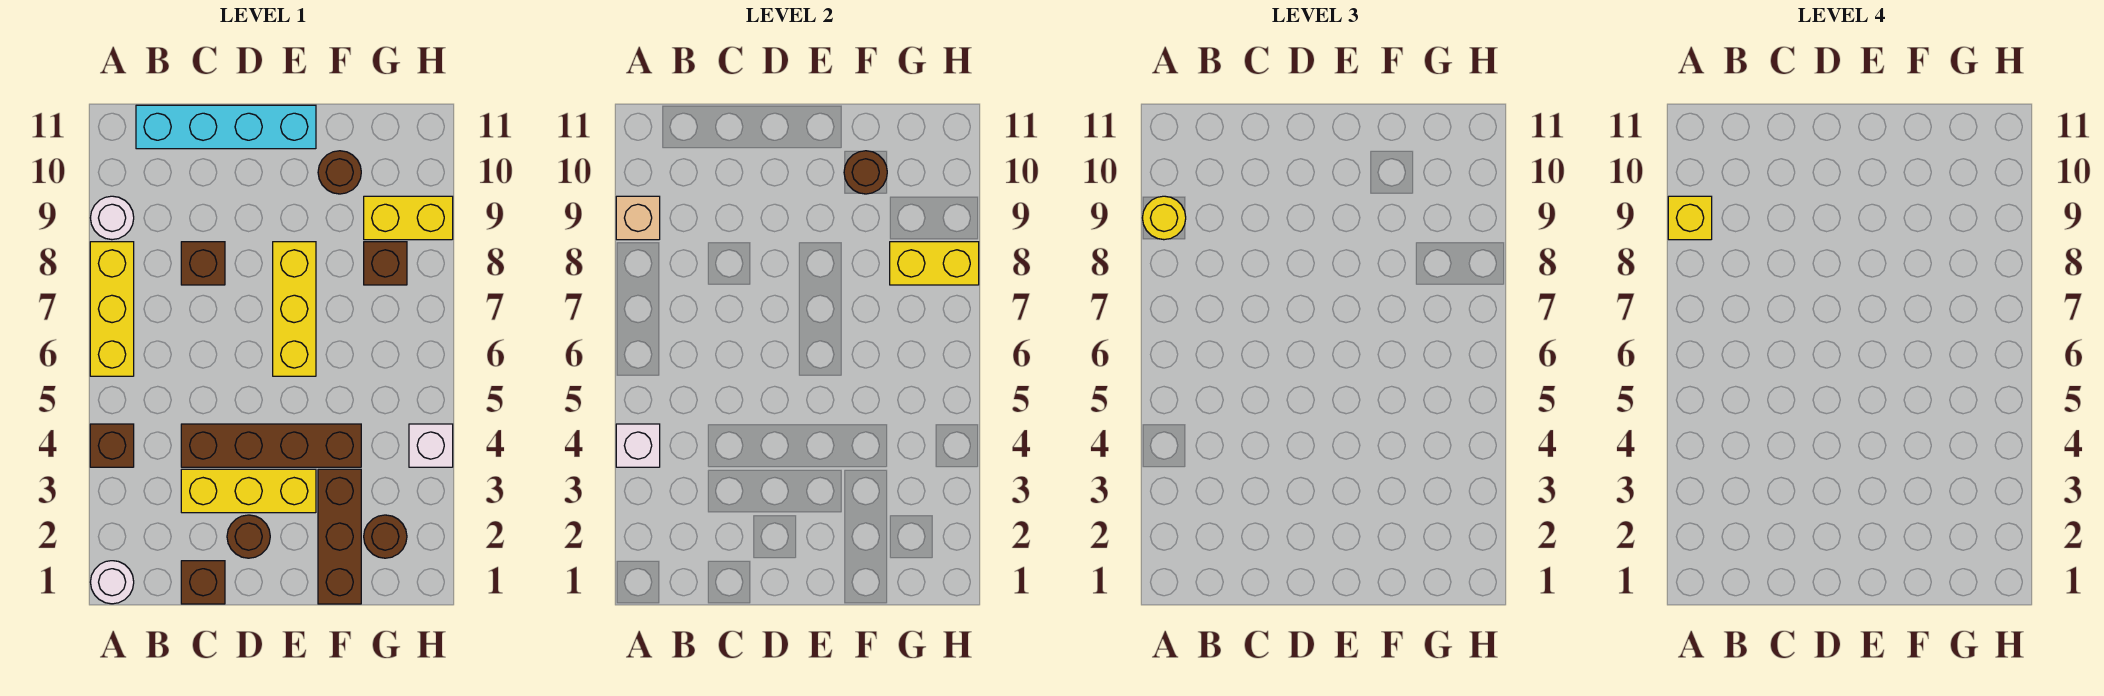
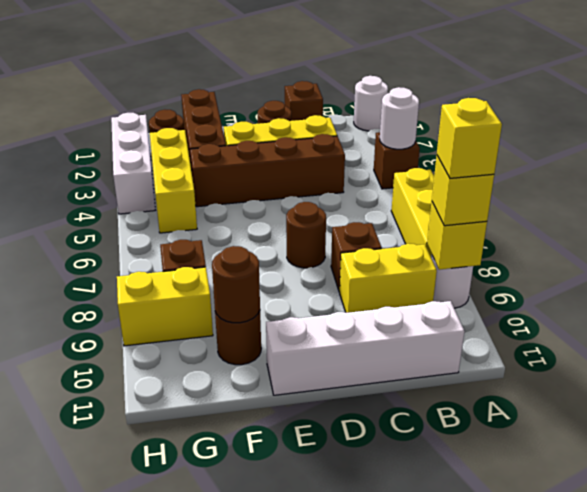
white 1x1 brick [616,424,660,467] -> white 1x1 round brick [380,87,419,149]
tan 1x1 brick [616,196,660,240] -> yellow 1x1 brick [427,202,487,270]
yellow 1x1 round brick [1142,196,1186,240] -> yellow 1x1 brick [432,156,494,226]
cyan 1x4 brick [136,105,316,149] -> white 1x4 brick [266,301,465,395]
none -> brown 1x1 round brick [286,202,326,268]
yellow 1x3 brick [273,242,316,376] -> yellow 1x3 brick moved to [150,128,197,233]
yellow 1x2 brick [890,242,979,285] -> yellow 1x2 brick moved to [340,244,437,313]
white 1x1 brick [409,424,453,467] -> white 1x3 brick [111,113,155,214]

